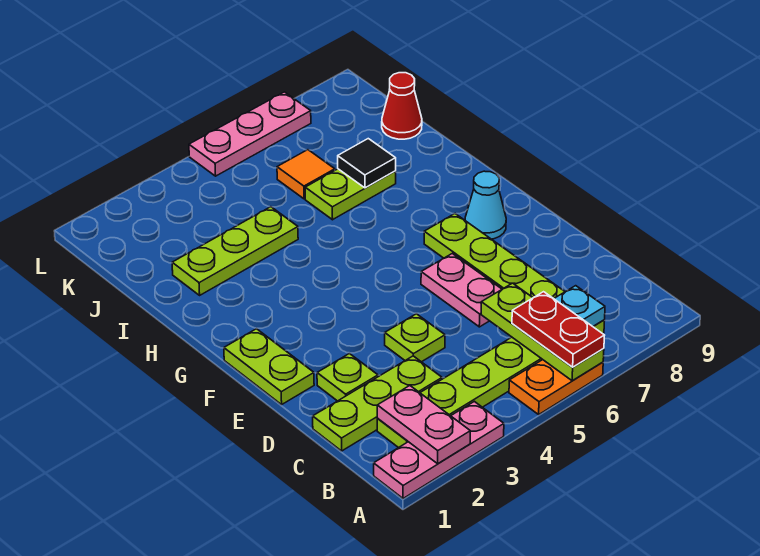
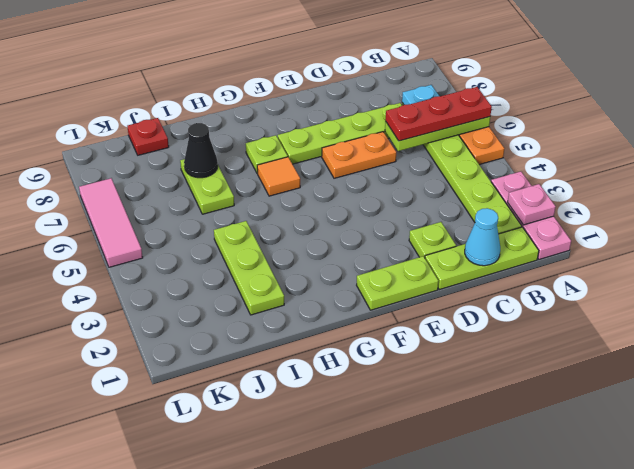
pink 1x2 plate [377,386,470,464] -> pink 1x1 plate [508,184,556,225]
red 1x2 plate [512,292,605,367] -> red 1x3 plate [385,87,492,141]
lime 1x3 plate [313,356,442,451] -> lime 1x3 plate turned to [425,227,539,290]
lime 1x1 plate [385,314,445,362] -> lime 1x1 plate moved to [246,135,288,174]
pink 1x2 plate [421,254,502,327] -> orange 1x2 plate [322,132,396,178]
cyan 1x1 cone [465,171,506,239] -> cyan 1x1 cone moved to [465,208,500,266]
black 1x1 tile [338,139,396,188] -> black 1x1 cone [184,123,218,178]
orange 1x1 tile [277,150,335,199] -> orange 1x1 tile moved to [257,157,300,196]
red 1x1 cone [382,73,422,139] -> red 1x1 plate [127,118,169,155]
pink 1x3 plate [189,92,311,176] -> pink 1x3 tile [79,178,143,267]

